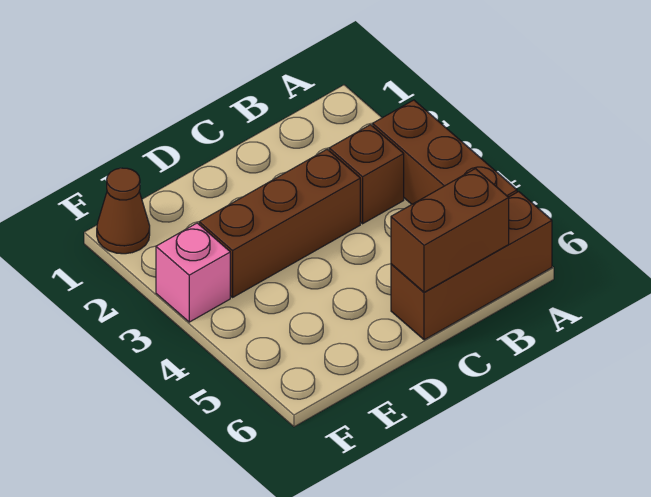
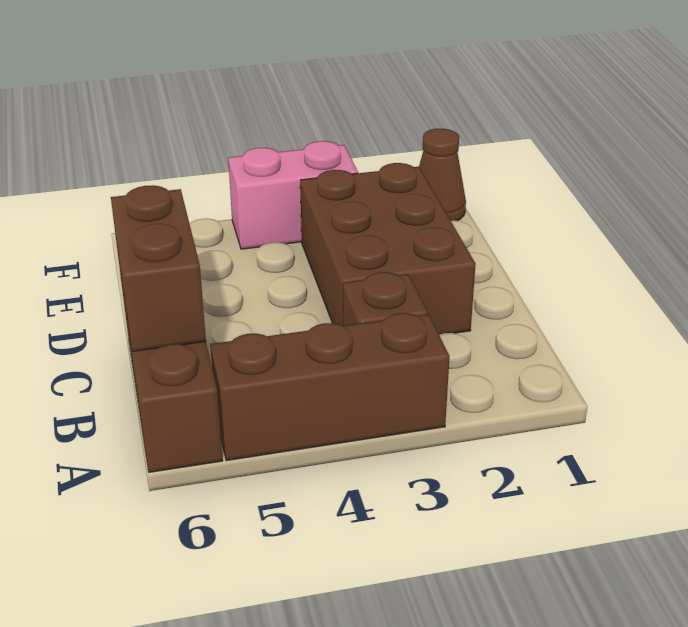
brown 1x3 brick [199,149,360,297] -> brown 2x3 brick [300,163,476,334]
pink 1x1 brick [156,223,230,322] -> pink 1x2 brick [228,141,358,249]

